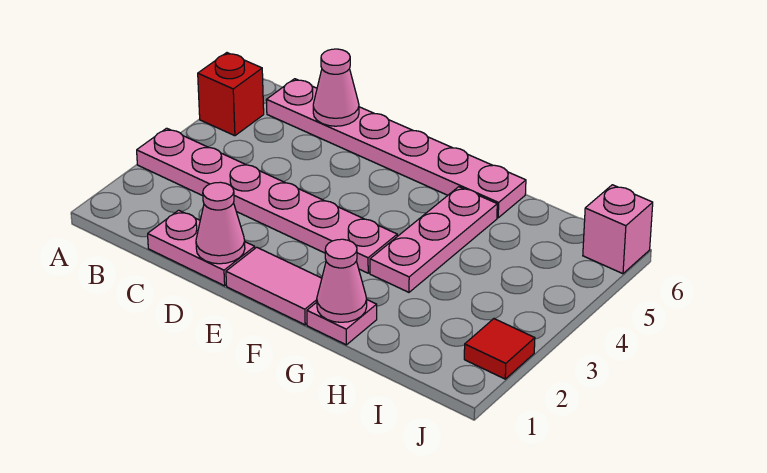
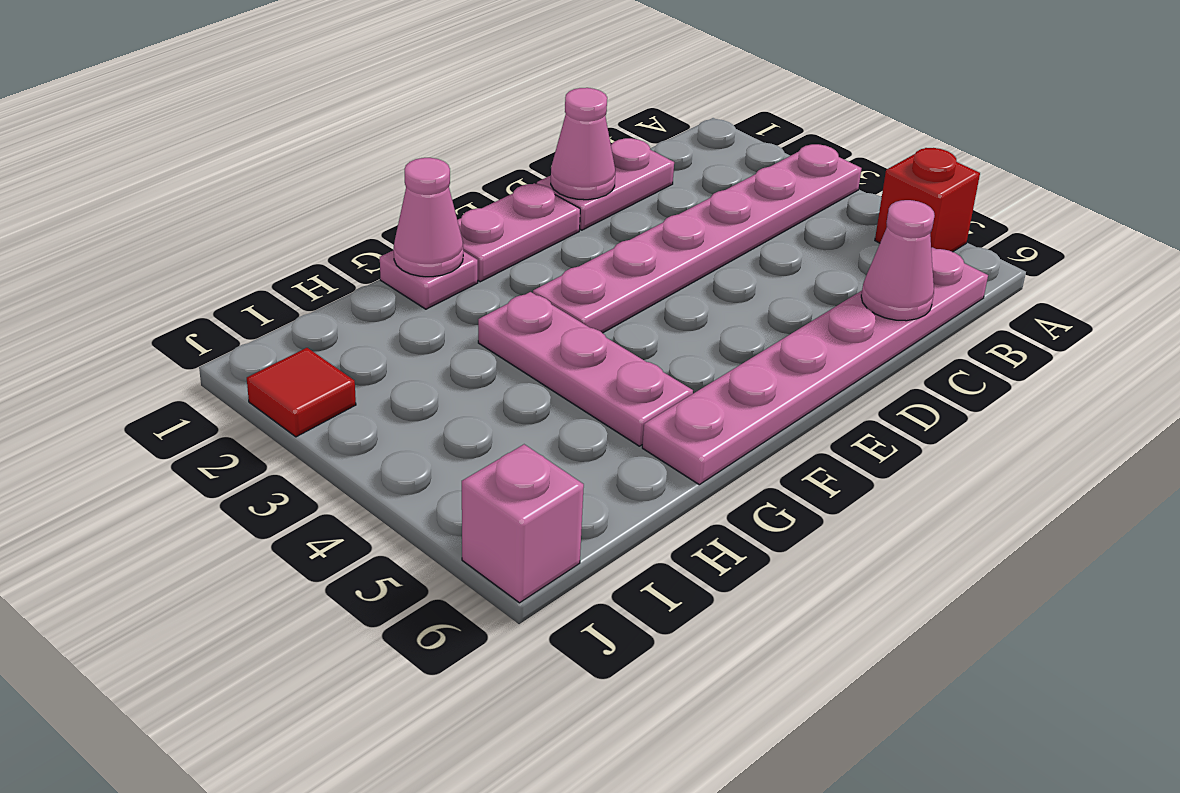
pink 1x2 tile [226,247,322,325] -> pink 1x2 plate [457,183,580,282]

